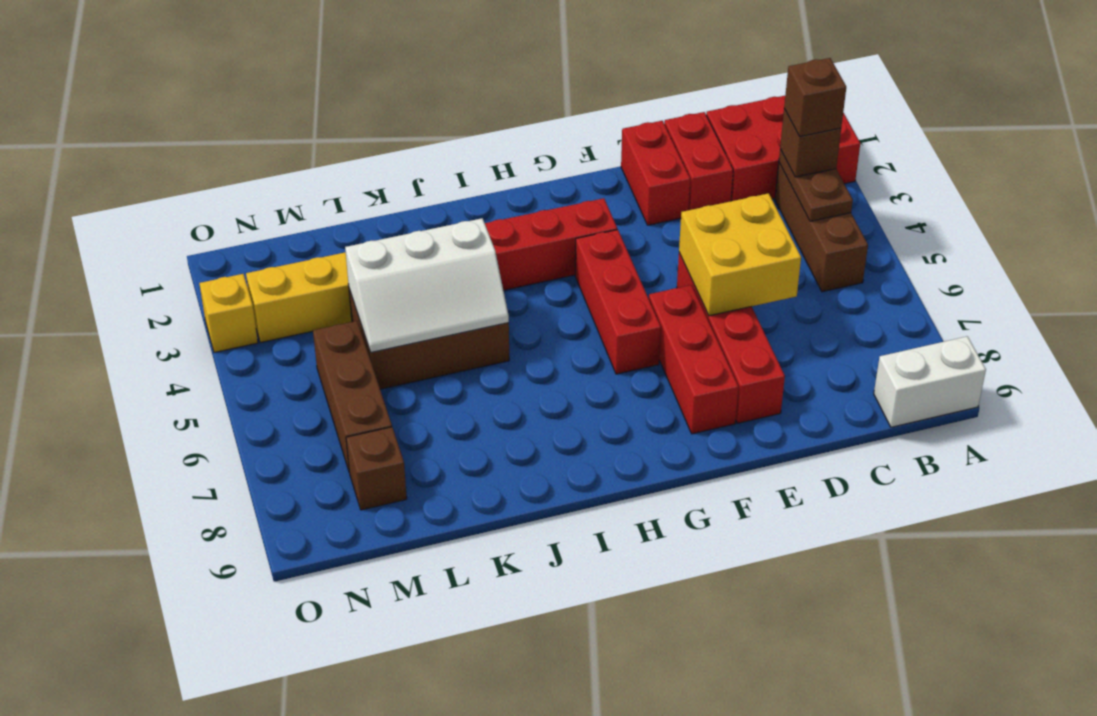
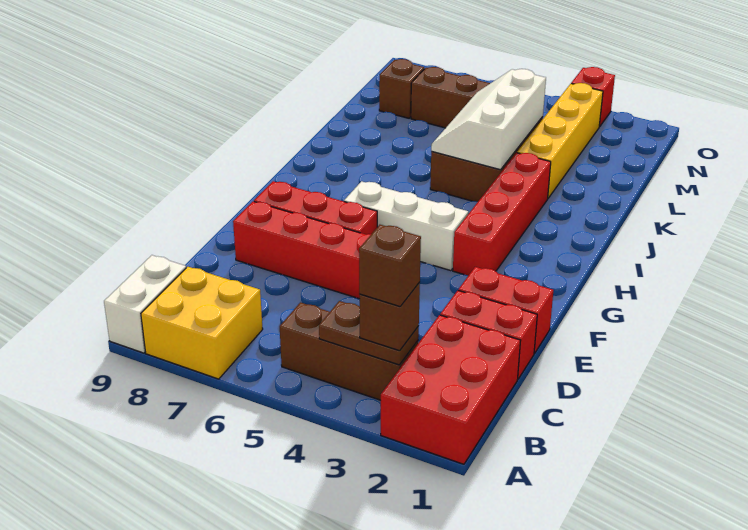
yellow 2x2 brick [679,193,801,316] -> yellow 2x2 brick moved to [141,267,263,379]
red 1x3 brick [575,230,661,374] -> white 1x3 brick [344,181,468,271]
yellow 1x1 brick [199,274,258,352] -> red 1x1 brick [571,67,615,127]

